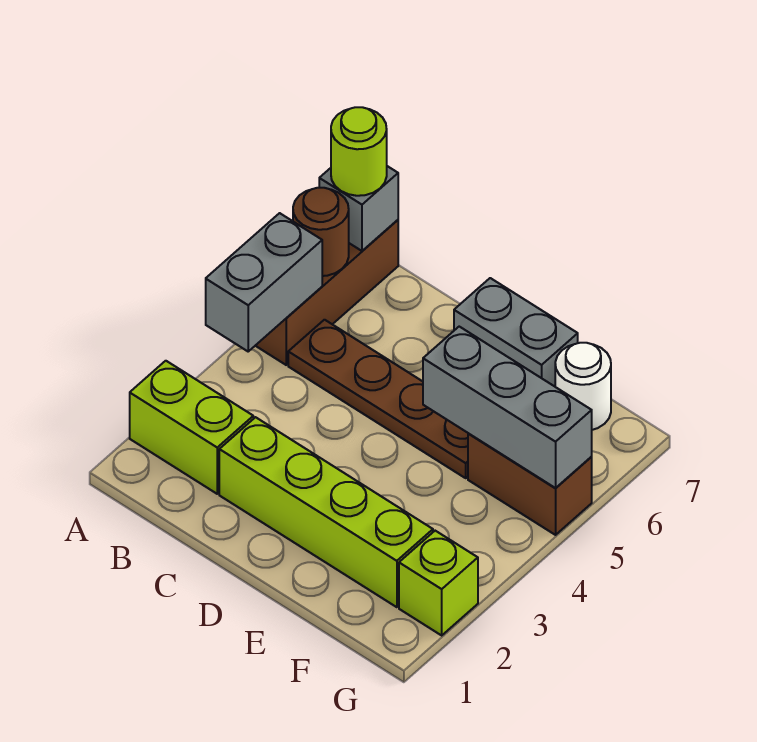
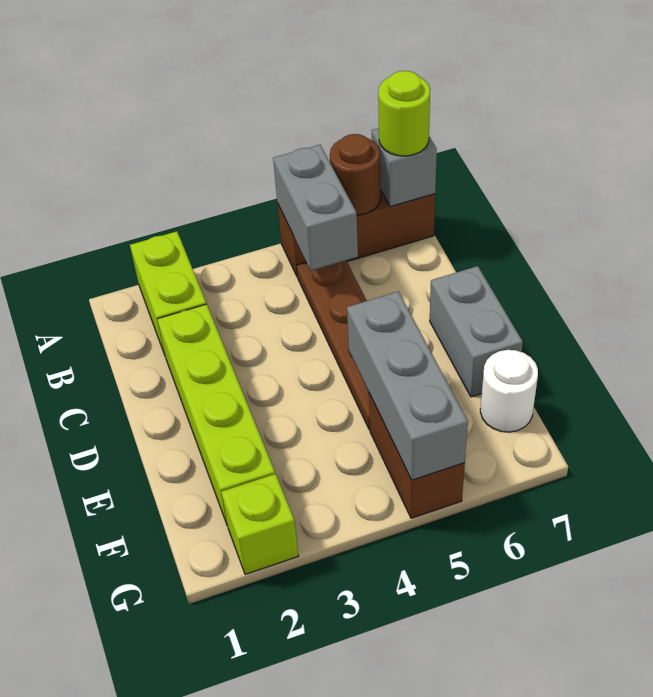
grey 1x2 brick [206,213,322,351] -> grey 1x2 brick turned to [273,145,358,271]

